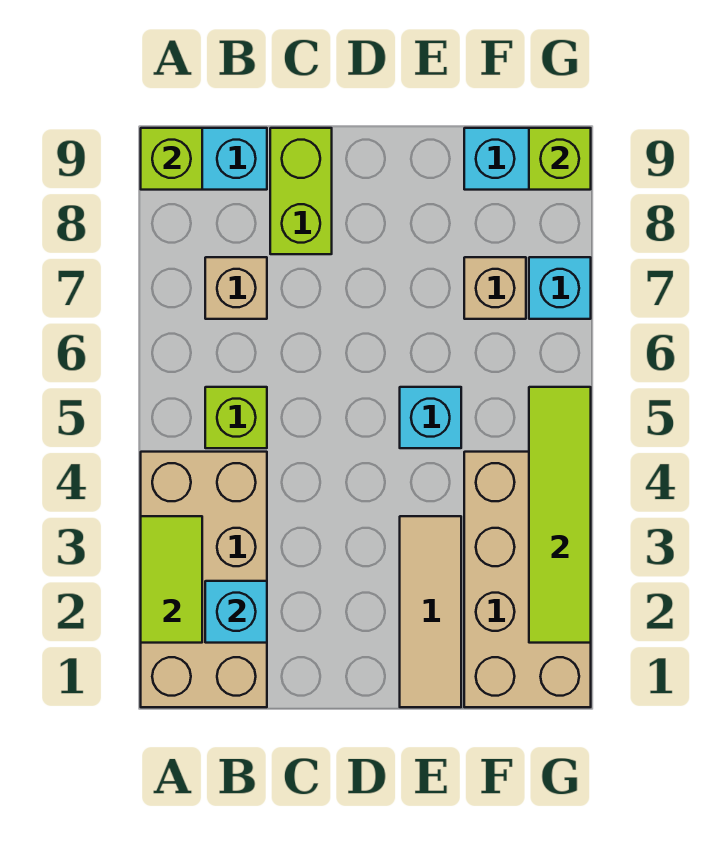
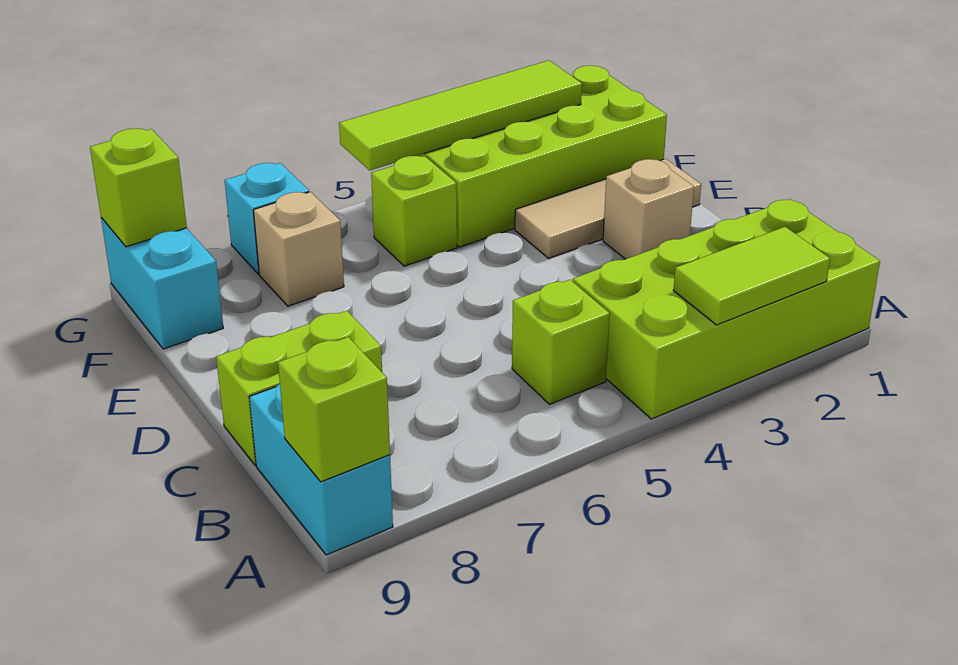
tan 2x4 brick [141,452,267,707] -> lime 2x4 brick [573,199,880,419]
cyan 1x1 brick [205,581,267,643] -> none
tan 1x1 brick [205,257,267,319] -> tan 1x1 brick moved to [603,159,694,259]
cyan 1x1 brick [400,387,461,448] -> none
tan 2x4 brick [464,452,591,707] -> lime 2x4 brick [418,66,667,247]
none -> lime 1x1 brick [371,156,457,266]

